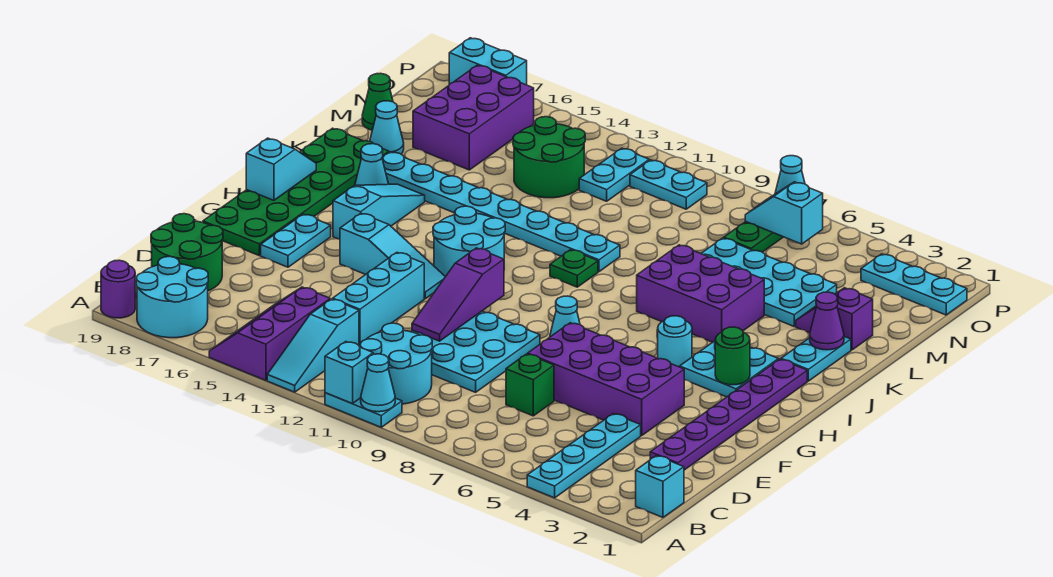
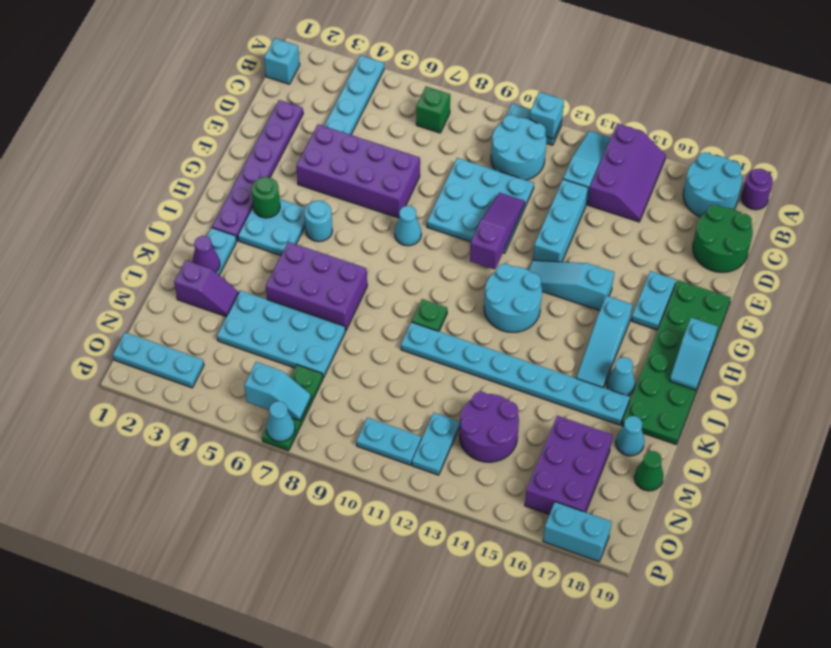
cyan 1x1 cone [361,354,395,412] -> none
green 1x1 brick [506,354,554,416] -> green 1x1 brick moved to [416,87,450,133]
green 2x2 round brick [513,117,585,198] -> purple 2x2 round brick [459,392,519,462]

